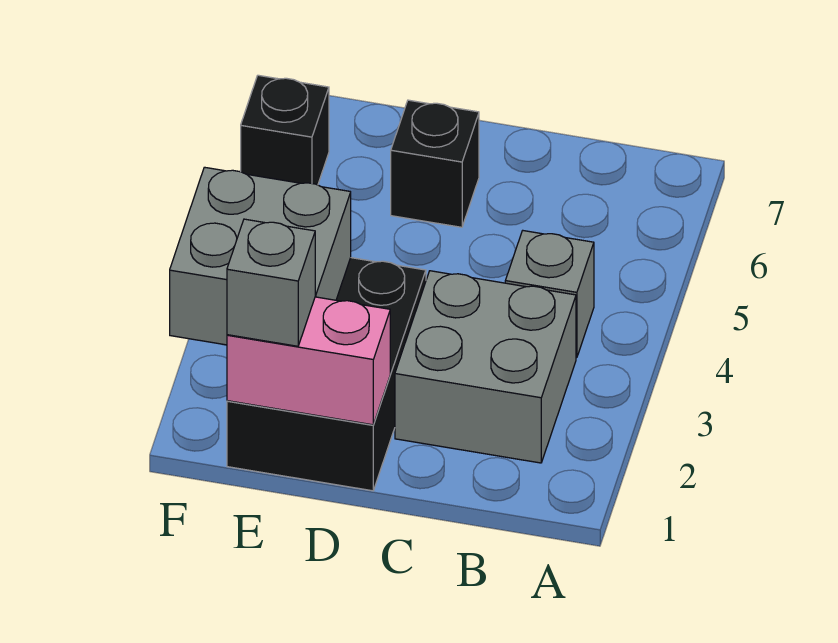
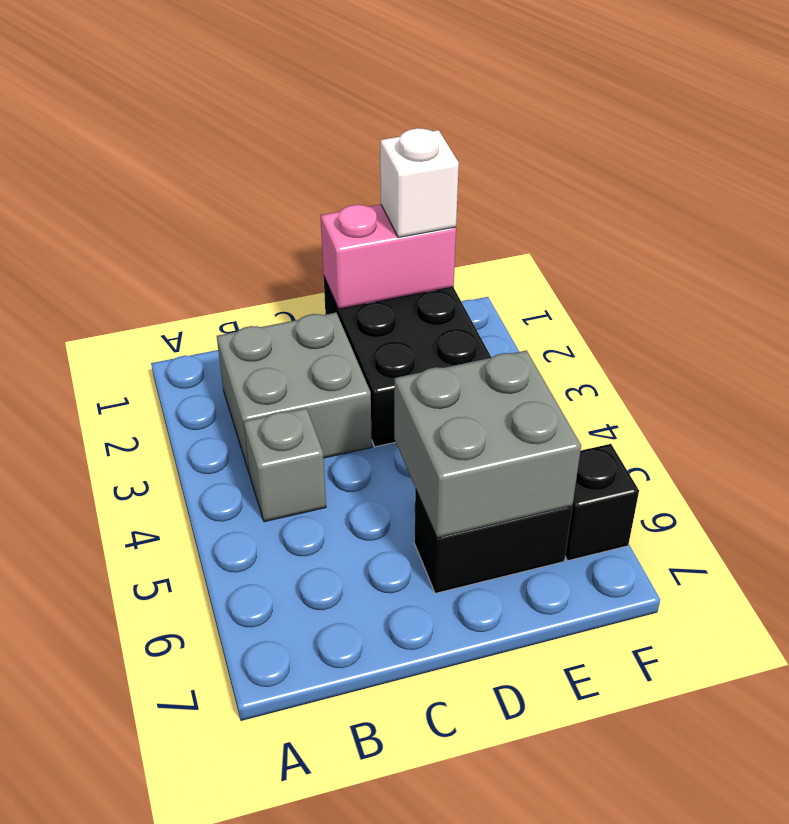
black 1x1 brick [391,100,479,227] -> black 1x2 brick [414,489,572,593]
grey 1x1 brick [227,219,315,346] -> white 1x1 brick [380,128,459,238]
grey 2x2 brick [170,167,351,345] -> grey 2x2 brick moved to [394,351,581,538]

